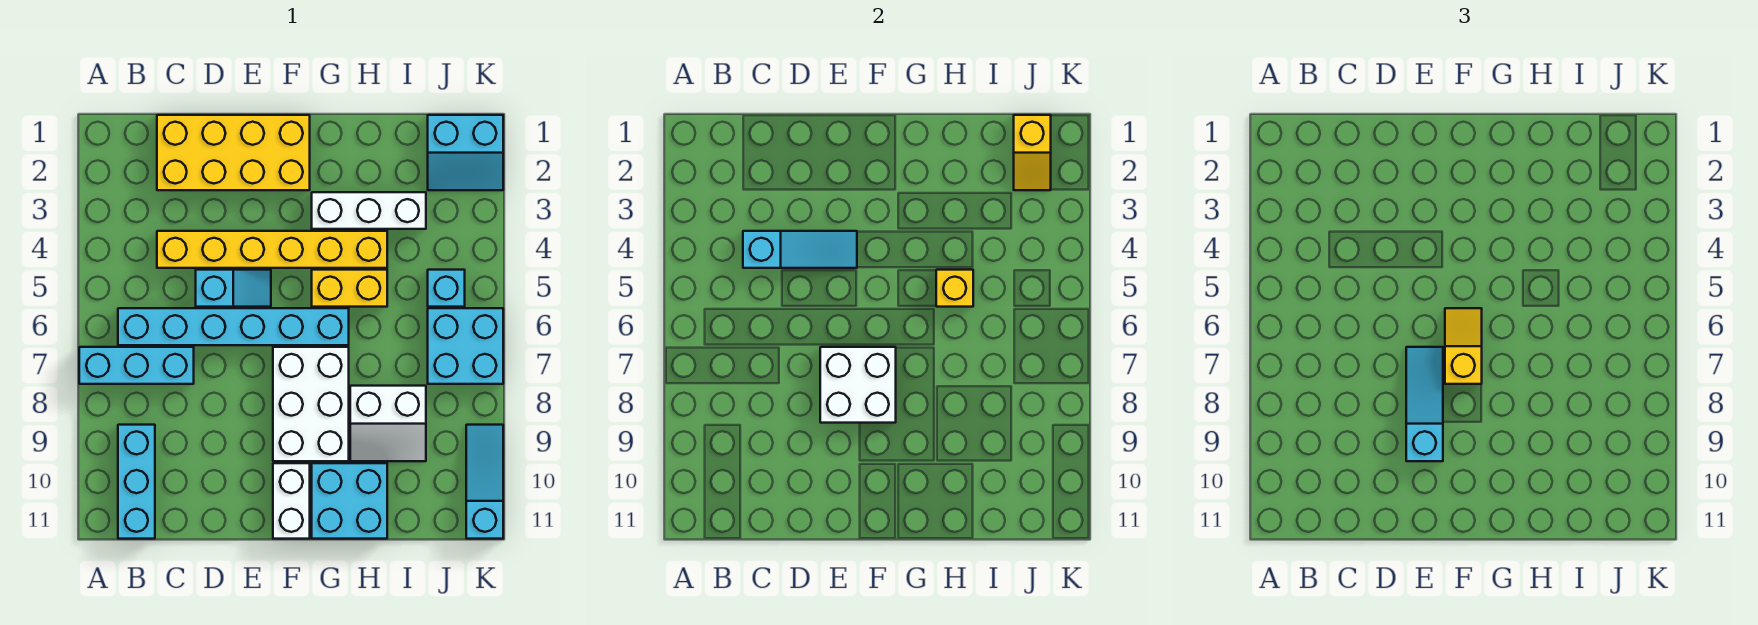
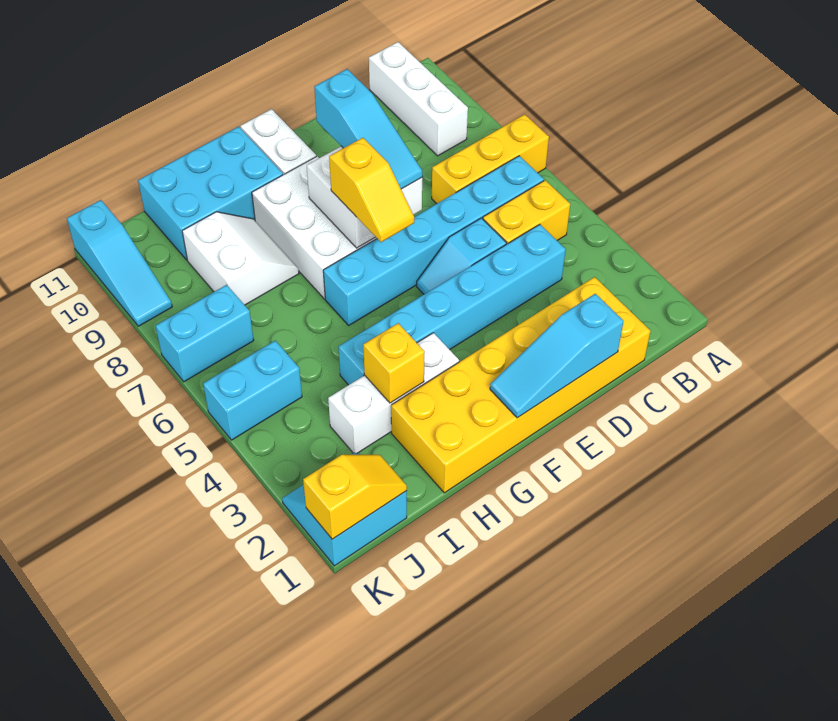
cyan 1x3 brick [79,347,194,384] -> yellow 1x3 brick [432,114,549,204]
cyan 1x3 brick [118,425,155,539] -> white 1x3 brick [369,42,468,156]
yellow 2x4 brick [157,115,310,190] -> yellow 2x6 brick [391,277,650,493]
yellow 1x6 brick [157,231,387,268] -> cyan 1x6 brick [339,224,566,385]
cyan 1x3 slope [743,231,857,268] -> cyan 1x3 slope moved to [490,294,624,418]
yellow 1x2 brick [312,270,387,307] -> yellow 1x2 brick moved to [483,180,570,244]
cyan 2x2 brick [312,463,387,539] -> cyan 2x3 brick [138,127,283,260]
yellow 1x1 brick [936,270,973,307] -> yellow 1x1 brick moved to [363,323,425,403]
white 2x2 slope [350,386,426,461] -> white 2x2 slope turned to [182,212,299,305]
yellow 1x2 slope [1014,115,1051,190] -> yellow 1x2 slope turned to [303,455,407,539]
cyan 1x1 brick [428,270,465,307] -> cyan 1x2 brick [203,341,302,440]
cyan 2x2 brick [428,308,503,384] -> cyan 1x2 brick [156,285,254,382]

